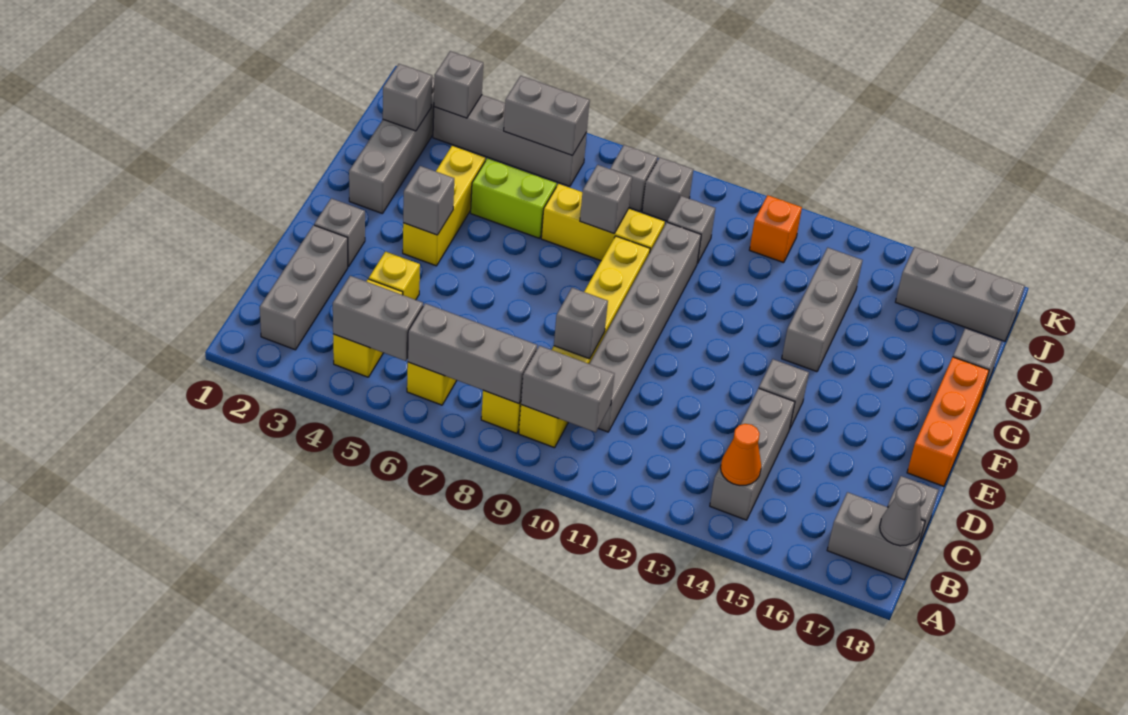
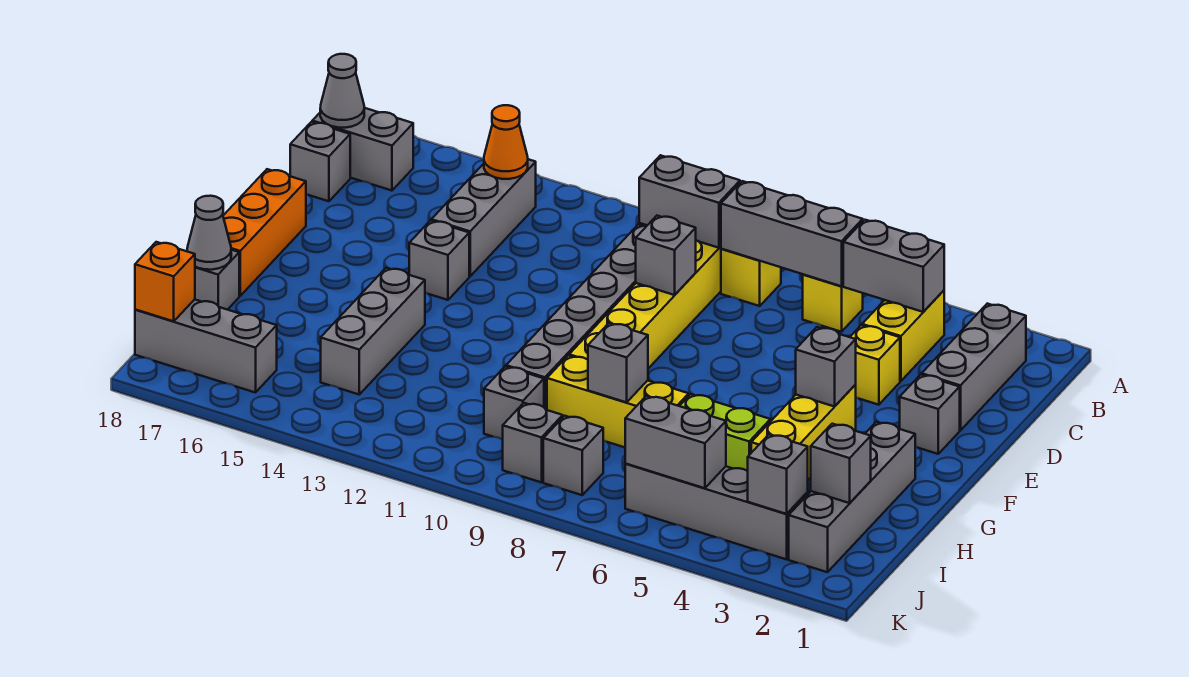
none -> grey 1x1 cone [187,196,231,270]
orange 1x1 brick [750,195,802,263] -> orange 1x1 brick moved to [135,242,195,321]

